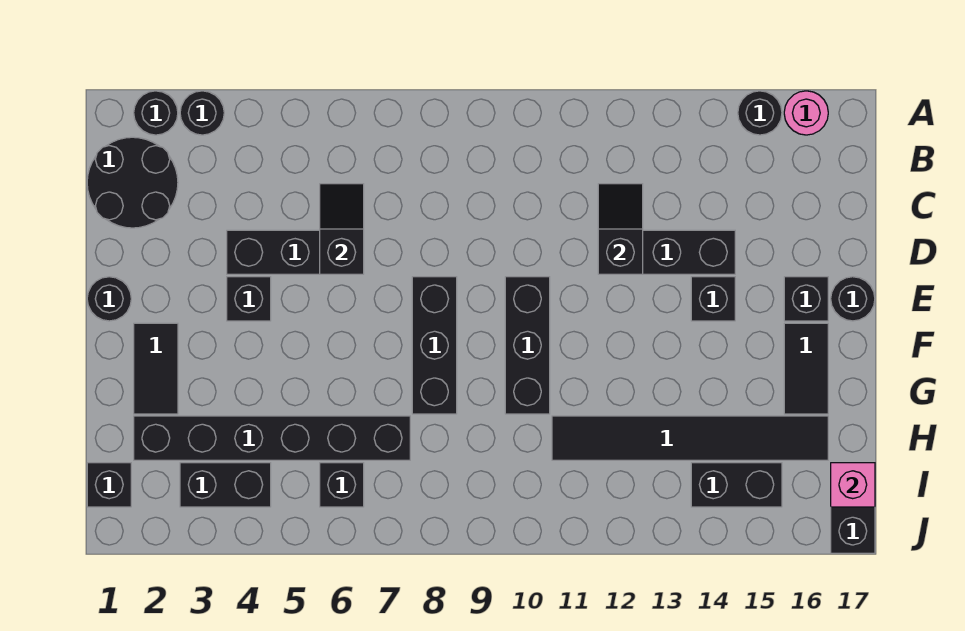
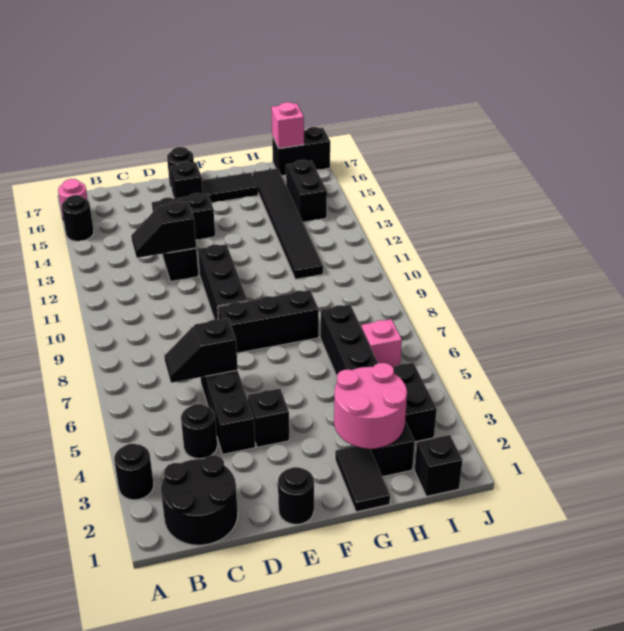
black 1x1 round brick [134,91,178,135] -> black 1x1 round brick moved to [181,404,217,459]
black 1x3 brick [505,277,550,414] -> black 1x3 brick turned to [198,244,248,319]
black 1x2 tile [134,323,178,414] -> black 1x2 tile turned to [335,446,390,512]
none -> pink 2x2 round brick [334,363,407,449]
black 1x1 brick [320,463,364,507] -> pink 1x1 brick [362,319,402,367]

